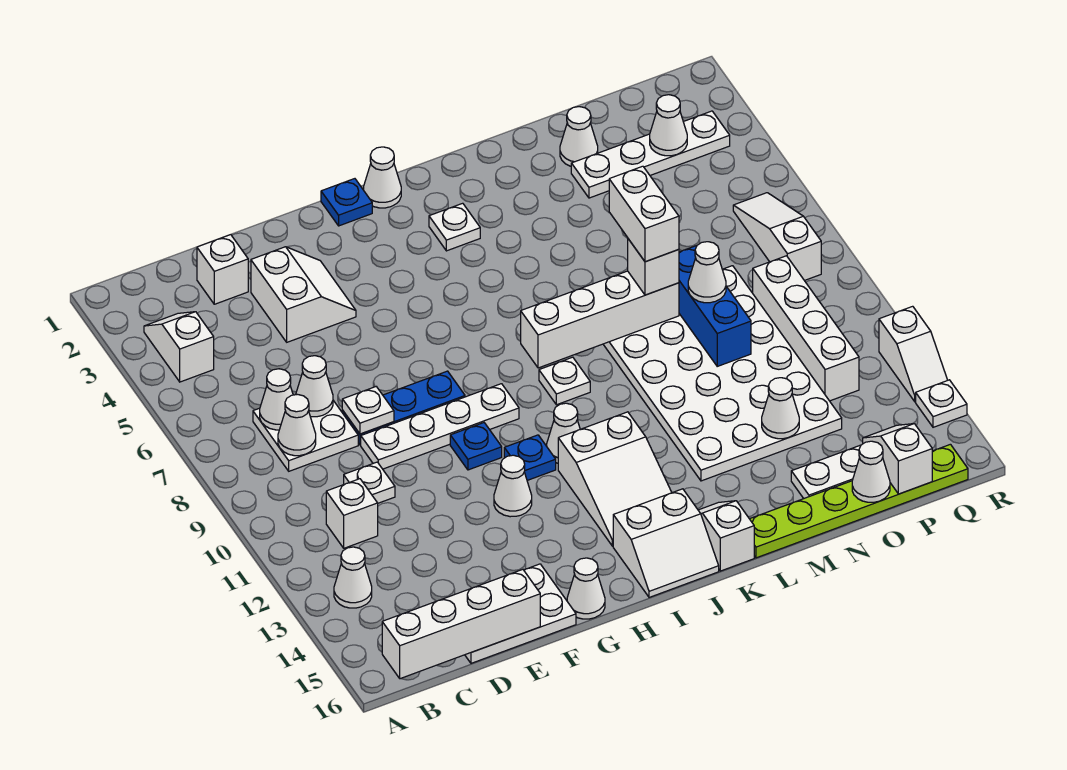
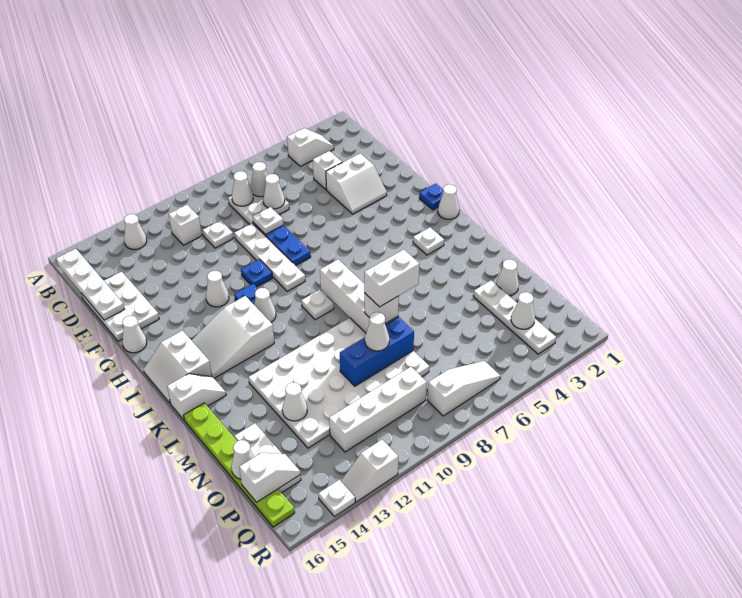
white 1x4 brick [382,569,540,679] -> white 1x4 plate [56,249,124,320]
white 1x1 brick [197,235,248,304] -> white 1x1 brick moved to [313,151,342,190]

